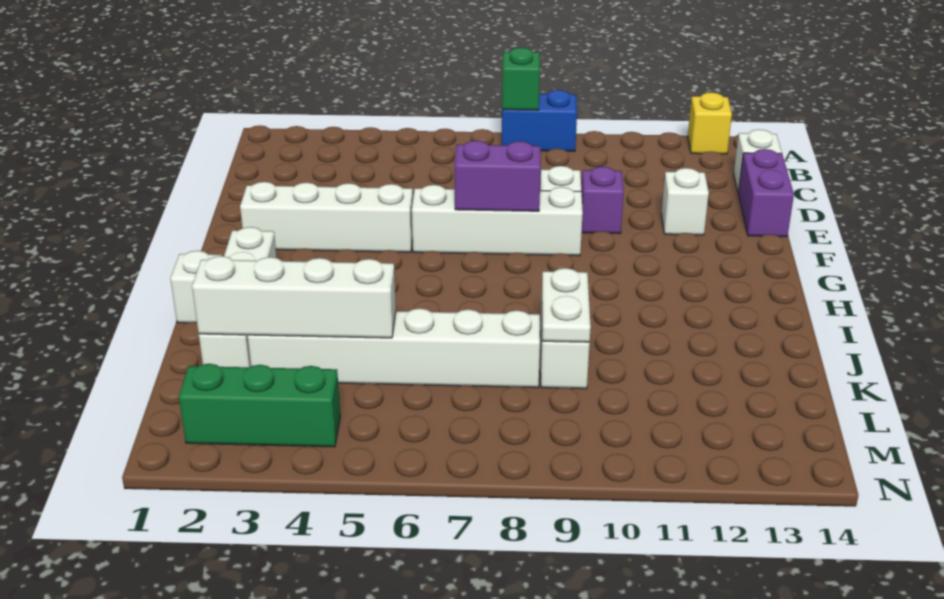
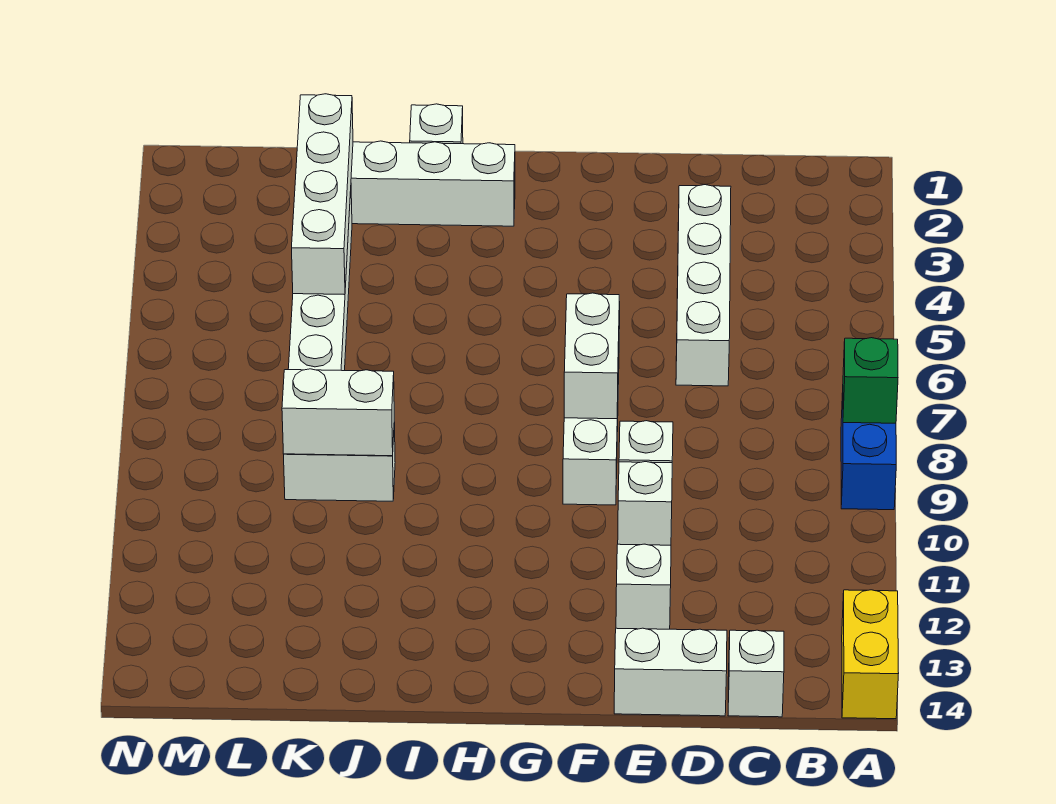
yellow 1x1 brick [688,92,732,154] -> yellow 1x2 brick [842,590,899,719]
purple 1x2 brick [738,149,794,237] -> white 1x2 brick [614,628,727,716]
purple 1x1 brick [581,167,624,234] -> white 1x1 brick [618,462,672,545]
white 1x4 brick [240,182,413,252] -> white 1x4 brick moved to [676,185,731,386]
purple 1x2 brick [455,141,541,211] -> white 1x2 brick [564,293,619,419]
white 1x2 plate [542,268,591,342] -> white 1x2 brick [282,369,394,456]
green 1x3 brick [179,364,340,447] -> none

